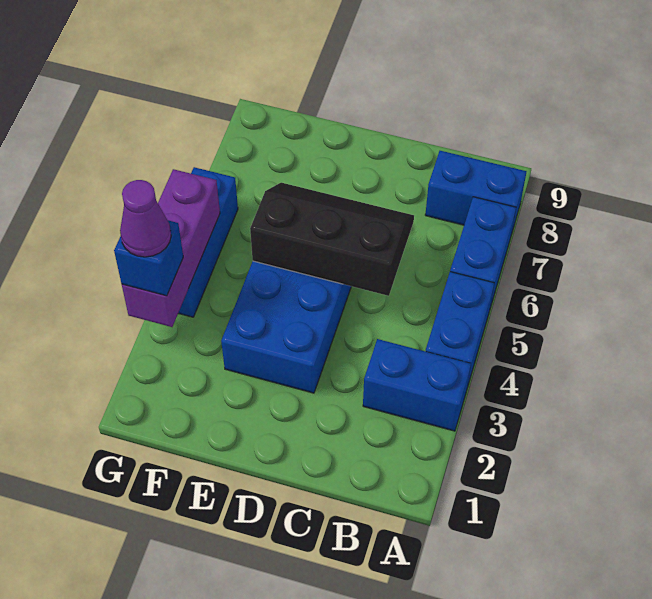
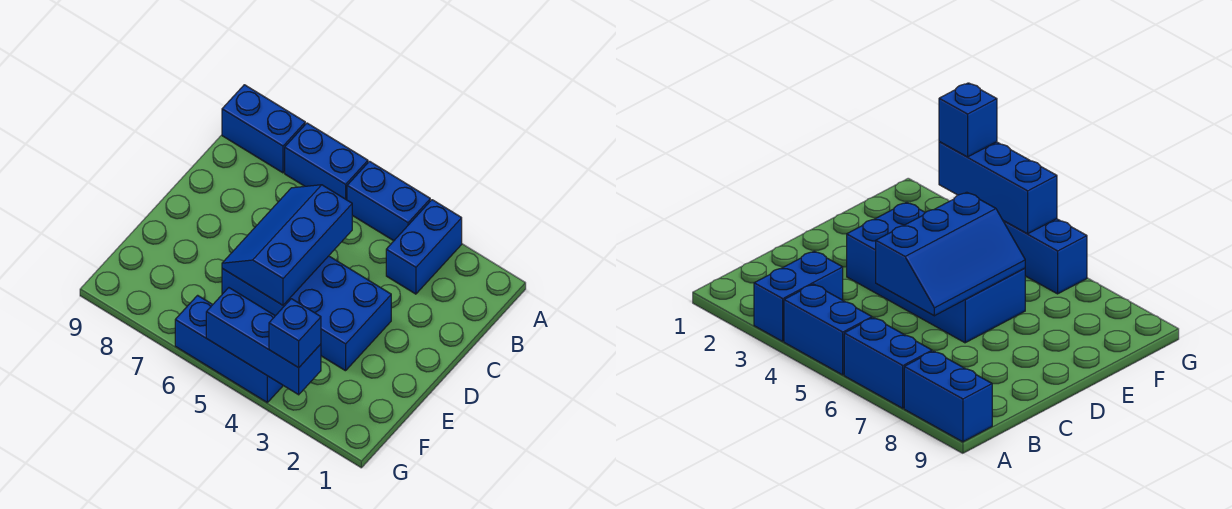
blue 1x2 brick [425,151,527,234] -> blue 1x2 brick turned to [222,85,305,173]
black 2x3 slope [250,183,414,296] -> blue 2x3 slope [222,185,352,305]
purple 1x3 brick [122,169,220,327] -> blue 1x3 brick [206,288,321,395]
purple 1x1 cone [120,180,171,257] -> none

